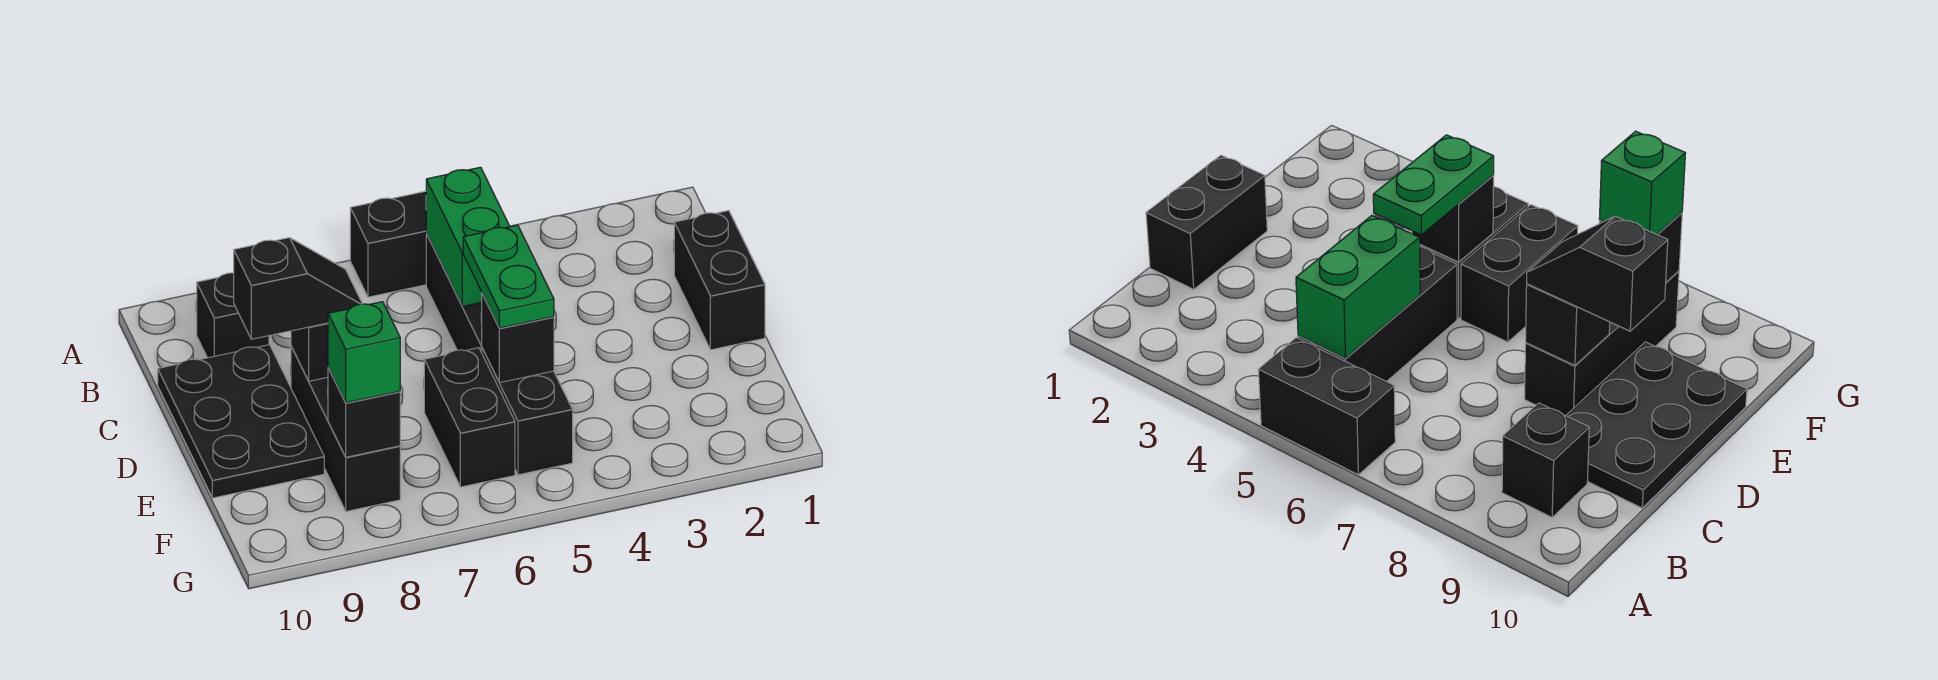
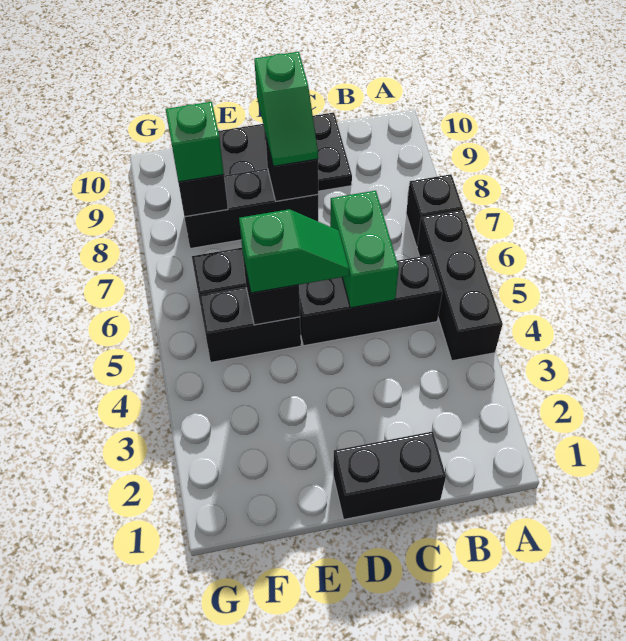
black 1x2 brick [350,191,426,297] -> black 1x3 brick [417,210,503,361]
green 1x2 brick [426,167,510,307] -> green 1x2 brick turned to [330,191,399,308]
black 1x1 brick [197,273,269,358] -> black 1x1 brick moved to [406,174,463,247]
green 1x2 plate [463,225,554,328] -> green 1x2 slope [239,209,349,293]
black 1x2 slope [234,238,362,339] -> green 1x2 slope [254,52,318,166]

